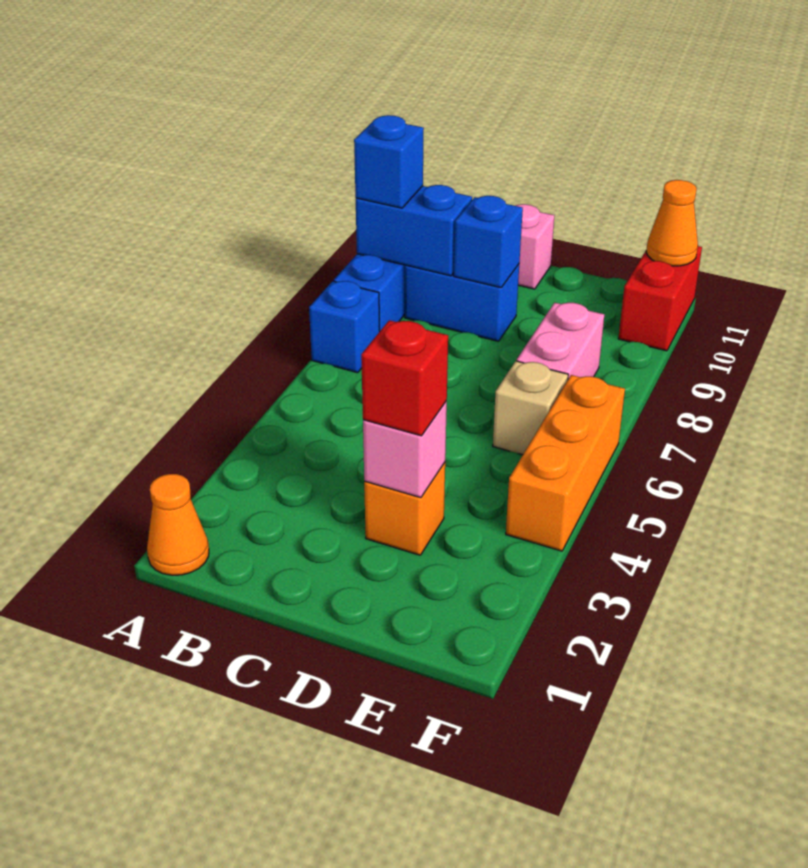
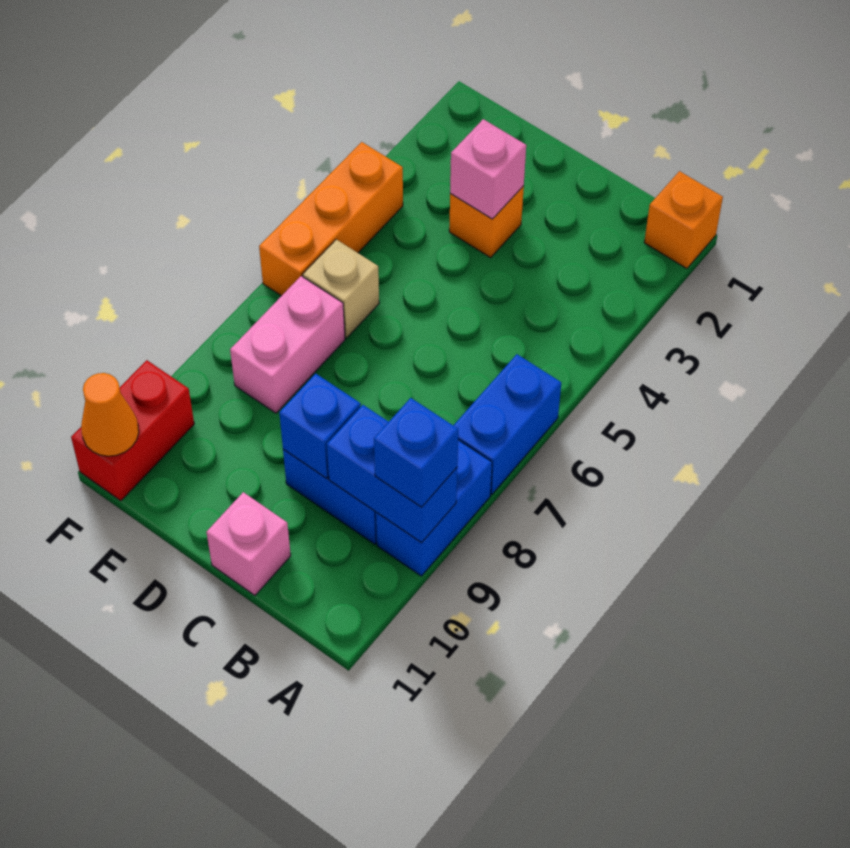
orange 1x1 cone [147,474,209,575] -> orange 1x1 brick [644,171,723,268]
blue 1x1 brick [309,281,380,373] -> blue 1x2 brick [453,354,561,494]
red 1x1 brick [361,320,448,436] -> none

